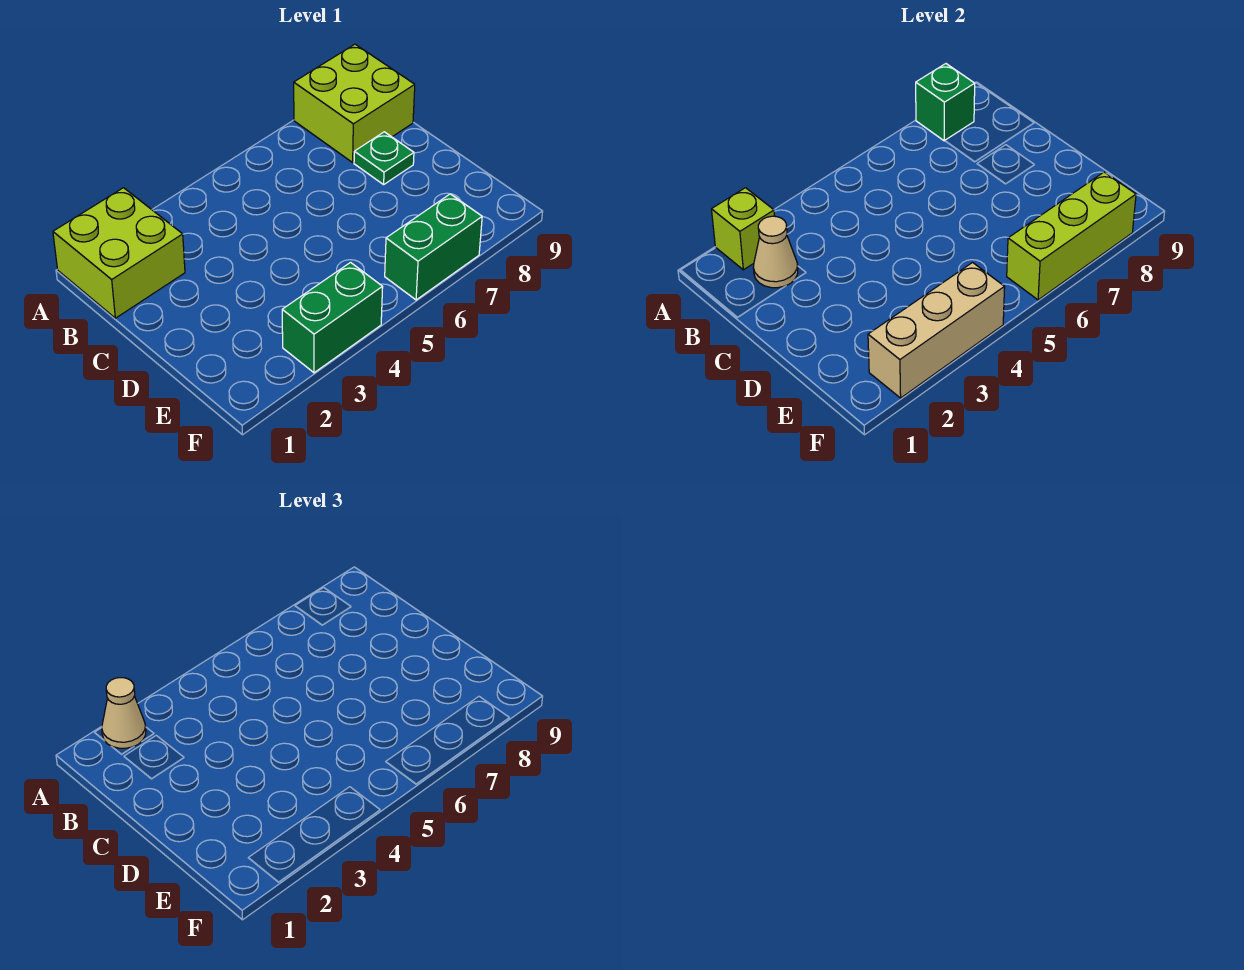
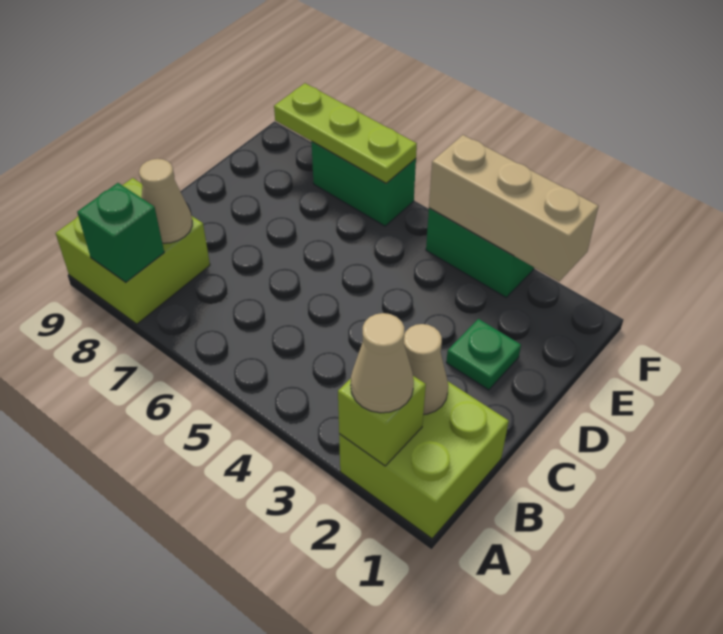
none -> tan 1x1 cone [139,159,192,243]
green 1x1 plate [354,132,414,185] -> green 1x1 plate moved to [446,319,521,390]
lime 1x3 brick [1007,172,1136,300] -> lime 1x3 plate [274,83,417,183]

